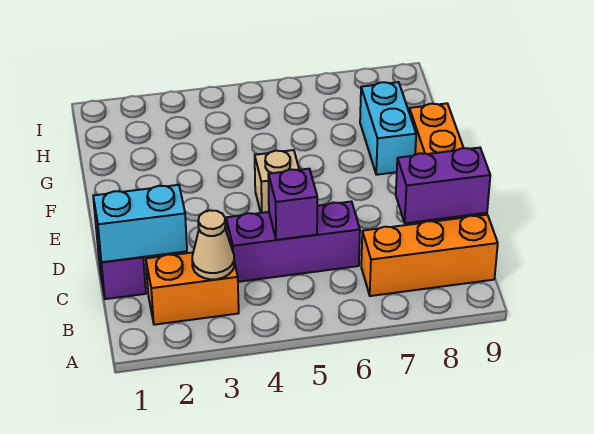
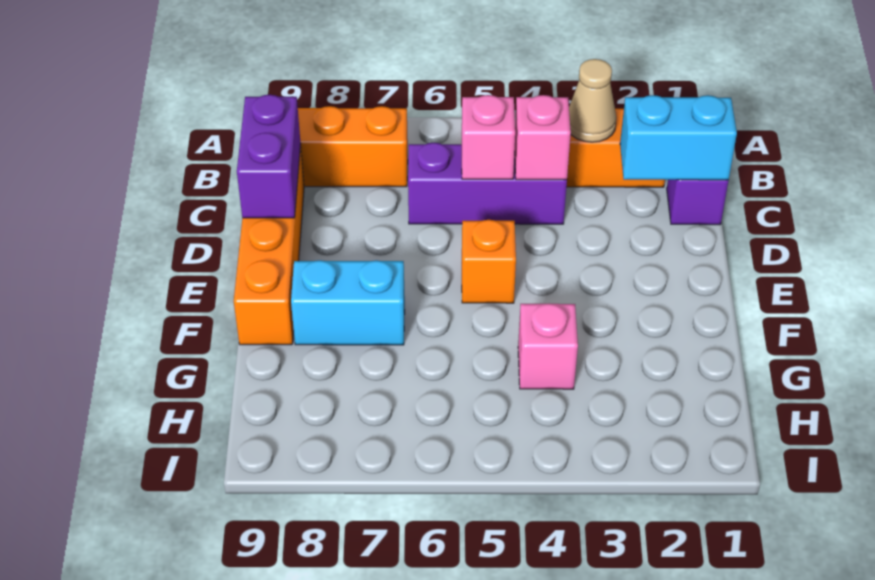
none -> pink 1x1 brick [515,95,571,180]
purple 1x1 brick [268,169,318,240] -> pink 1x1 brick [462,95,515,179]
purple 1x2 brick [396,148,490,223] -> purple 1x2 brick turned to [237,95,301,218]
tan 1x1 brick [255,150,299,213] -> orange 1x1 brick [462,220,516,303]
cyan 1x2 brick [360,82,416,175] -> cyan 1x2 brick turned to [291,260,405,345]
none -> pink 1x1 brick [518,303,578,389]

